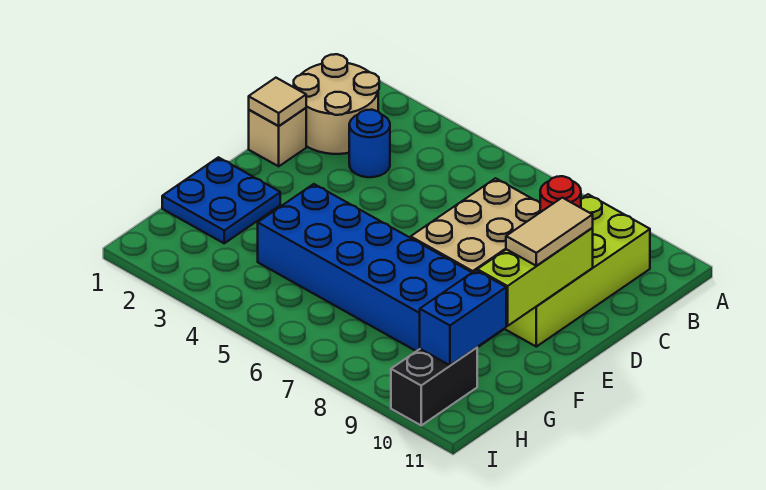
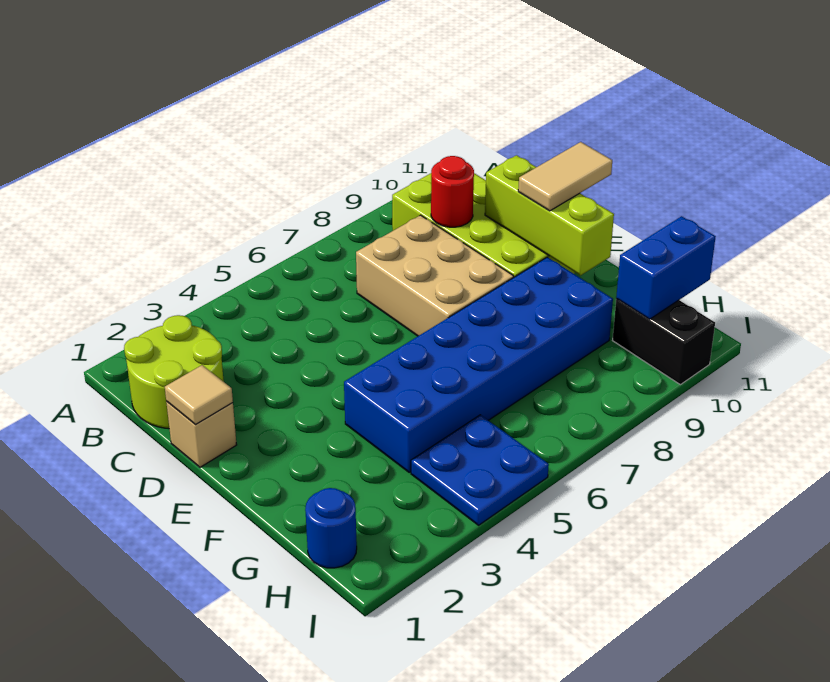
tan 2x2 round brick [294,54,379,154] -> lime 2x2 round brick [124,315,224,429]
blue 1x1 round brick [349,110,390,177] -> blue 1x1 round brick moved to [305,488,357,568]
tan 1x2 tile [506,198,593,266] -> tan 1x2 tile turned to [518,142,612,211]
blue 2x2 plate [162,157,280,243] -> blue 2x2 plate moved to [411,415,549,525]
blue 1x2 brick [420,270,506,365] -> blue 1x2 brick turned to [616,216,716,319]

